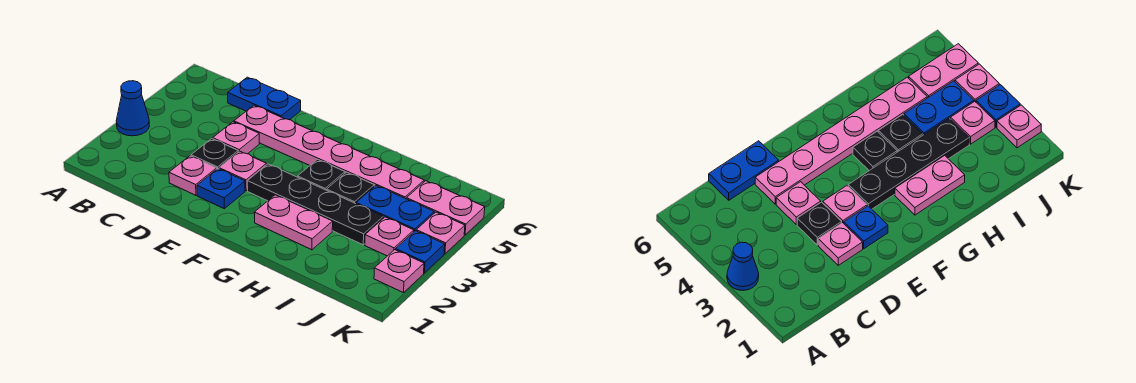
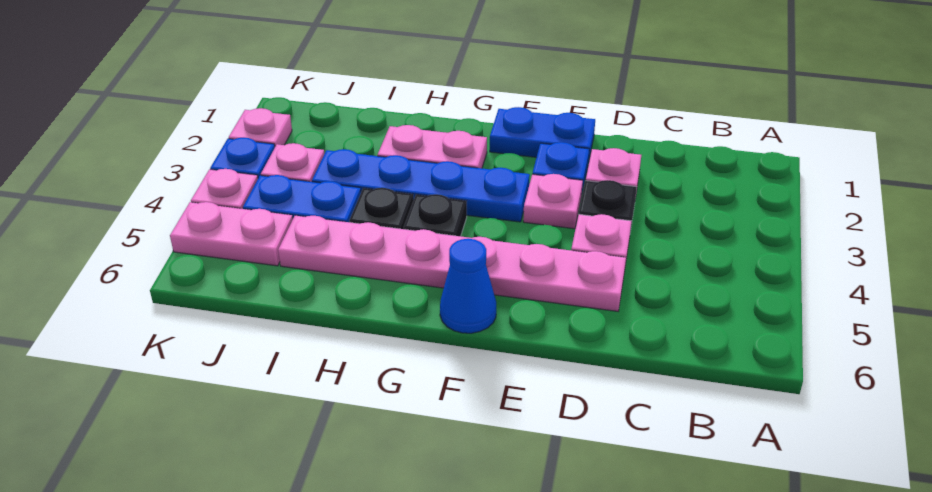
blue 1x1 cone [116,81,149,136] -> blue 1x1 cone moved to [440,239,496,333]
blue 1x2 plate [228,77,301,120] -> blue 1x2 plate moved to [490,107,595,161]
black 1x4 plate [247,164,384,245] -> blue 1x4 plate [312,149,530,222]

